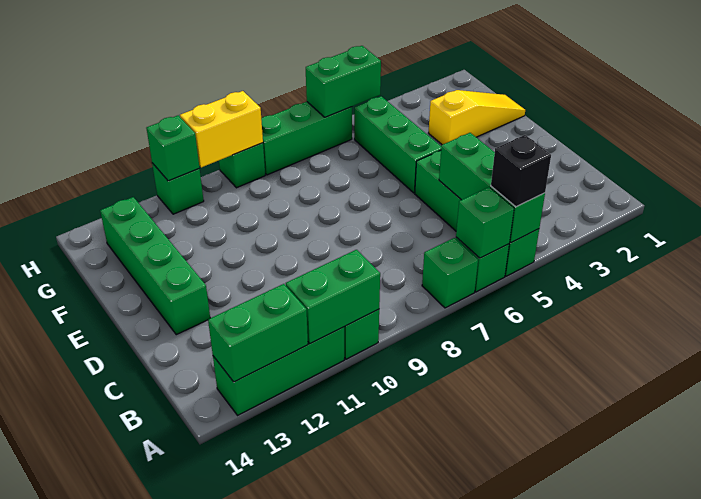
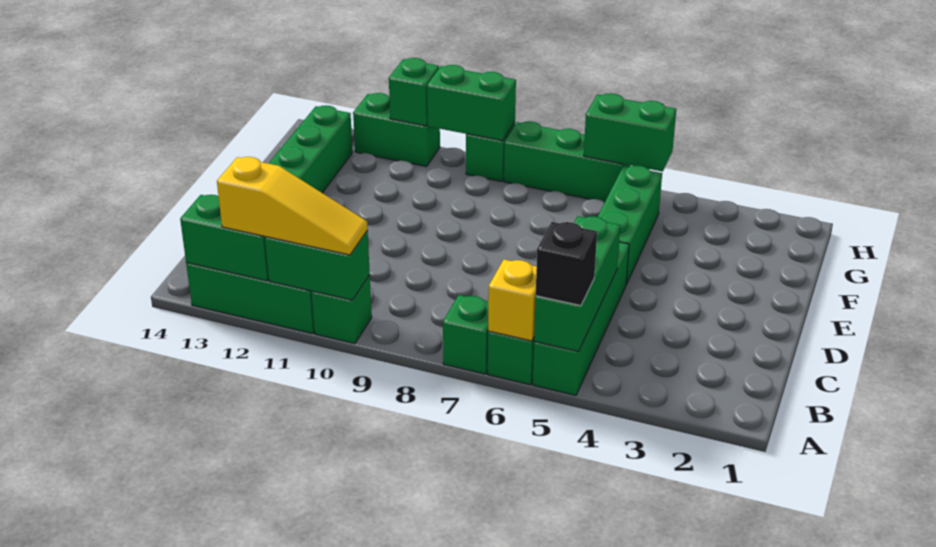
green 1x1 brick [456,187,514,258] -> yellow 1x1 brick [488,260,537,341]
yellow 1x3 slope [429,90,525,145] -> yellow 1x3 slope moved to [217,157,368,255]
yellow 1x2 brick [180,91,263,167] -> green 1x2 brick [427,65,516,141]
green 1x1 brick [152,163,204,214] -> green 1x2 brick [353,93,440,167]

